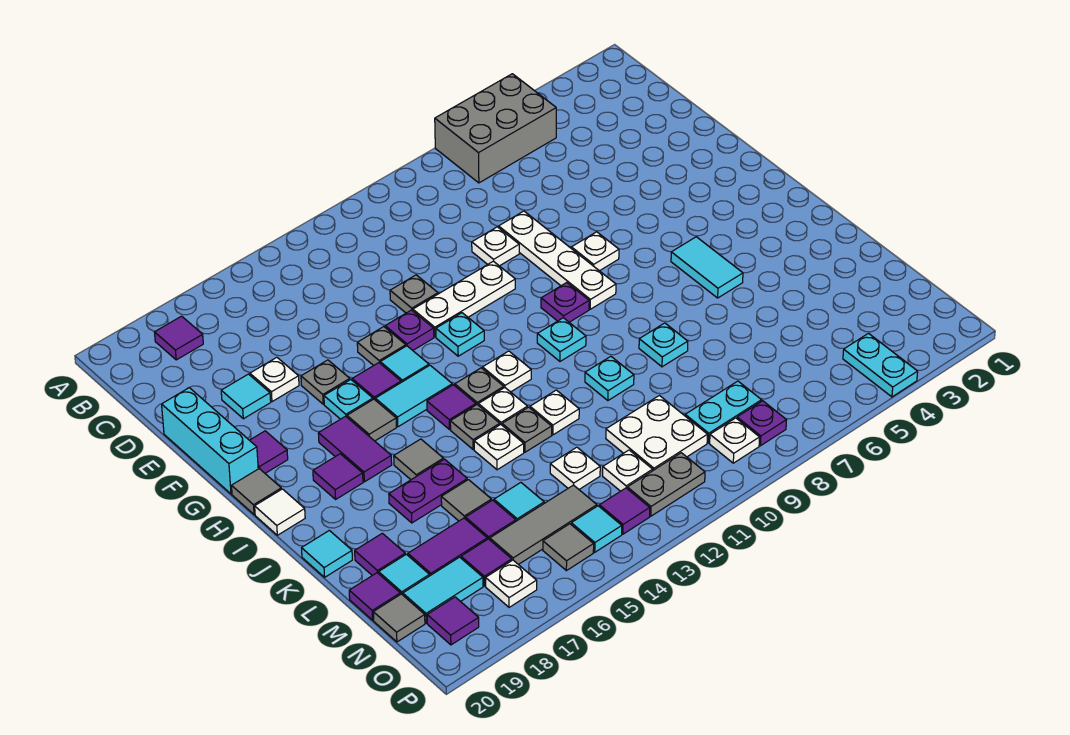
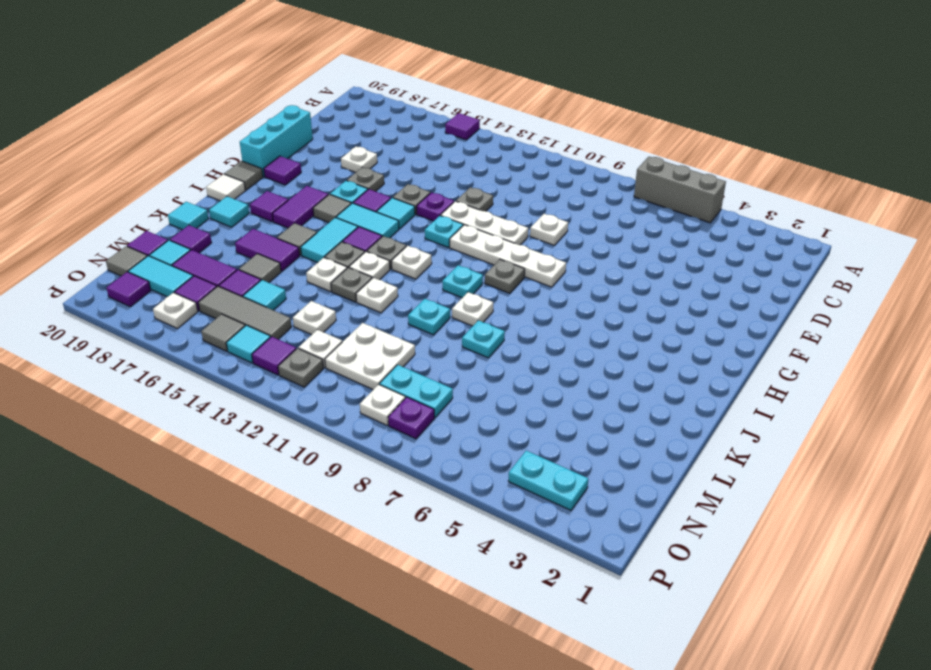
grey 2x3 brick [435,74,556,183] -> grey 1x3 brick [634,157,726,223]
purple 1x1 tile [155,316,203,360] -> purple 1x1 tile moved to [445,113,480,140]
white 1x4 plate [499,211,616,309] -> white 1x4 plate turned to [450,225,566,287]
cyan 1x1 tile [221,374,271,419] -> cyan 1x1 tile moved to [209,196,249,227]
white 1x1 plate [571,232,619,271] -> white 1x1 plate moved to [452,292,493,326]
purple 1x1 plate [541,283,589,322] -> grey 1x1 plate [485,259,525,293]
cyan 1x2 tile [671,237,743,298] -> cyan 1x2 tile moved to [301,218,358,263]
purple 1x2 plate [389,459,467,523] -> purple 1x2 tile [235,229,300,271]
cyan 1x2 plate [843,333,918,397] -> cyan 1x2 plate turned to [508,451,588,510]
grey 1x2 plate [627,453,705,516] -> grey 1x1 plate [278,348,324,387]

